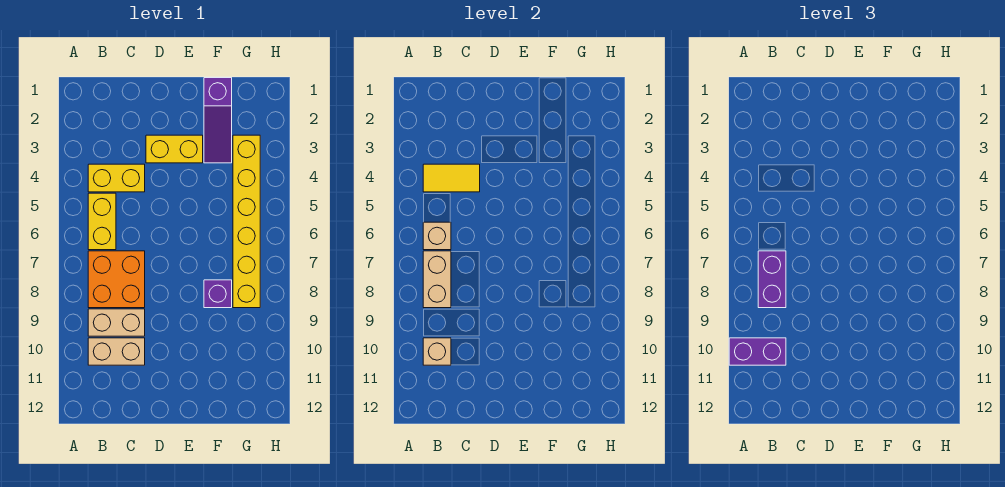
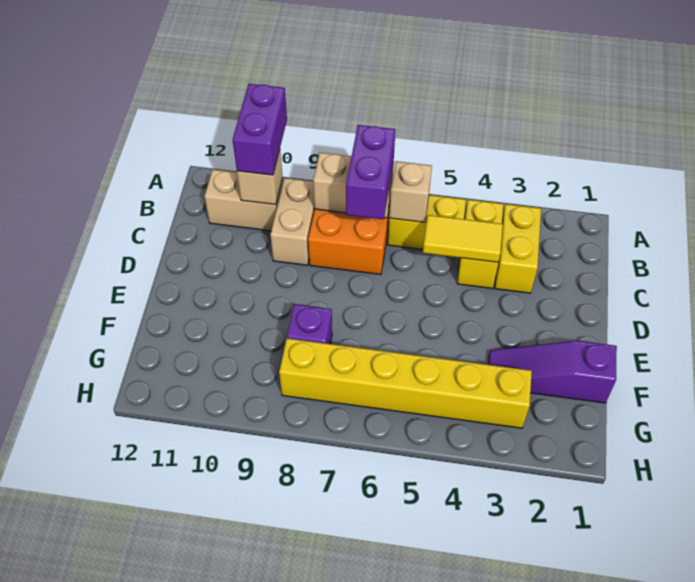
yellow 1x2 tile [423,164,480,192] -> yellow 1x2 tile turned to [423,215,503,262]
purple 1x2 brick [758,251,786,308] -> purple 1x2 brick turned to [346,125,395,219]
tan 1x2 brick [88,338,145,365] -> tan 1x2 brick turned to [205,170,283,231]
yellow 1x2 brick [146,135,203,163] -> yellow 1x2 brick moved to [495,204,541,293]

